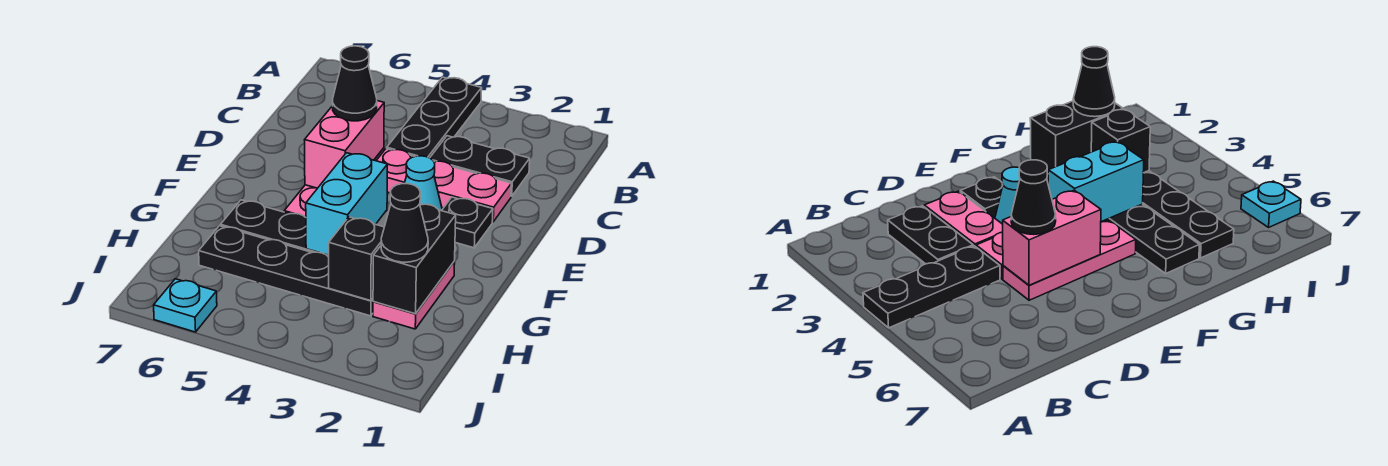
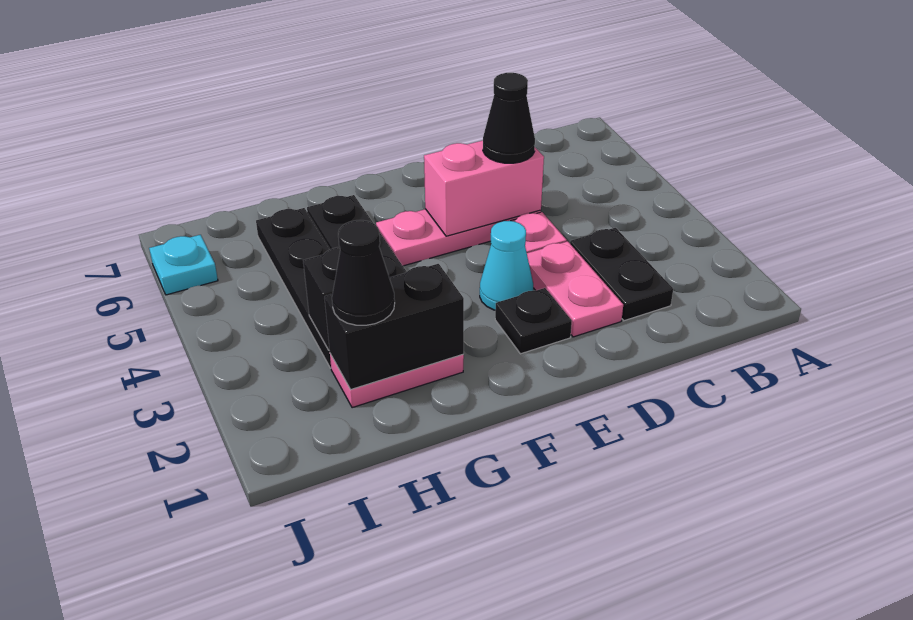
black 1x3 plate [387,77,482,158] -> none
cyan 1x2 brick [306,153,388,255] -> none

